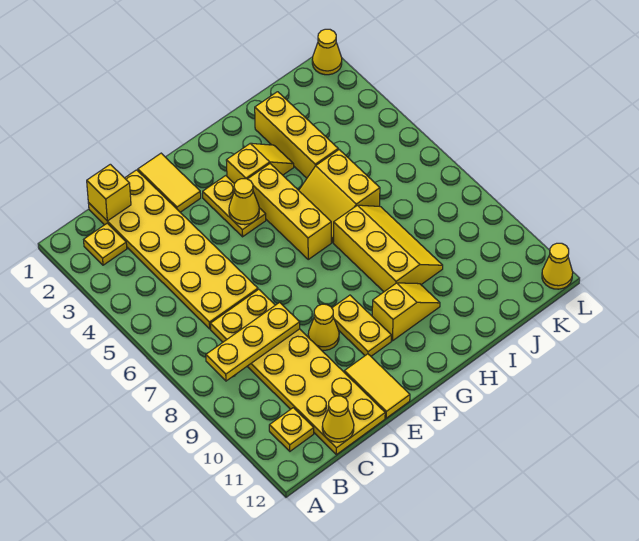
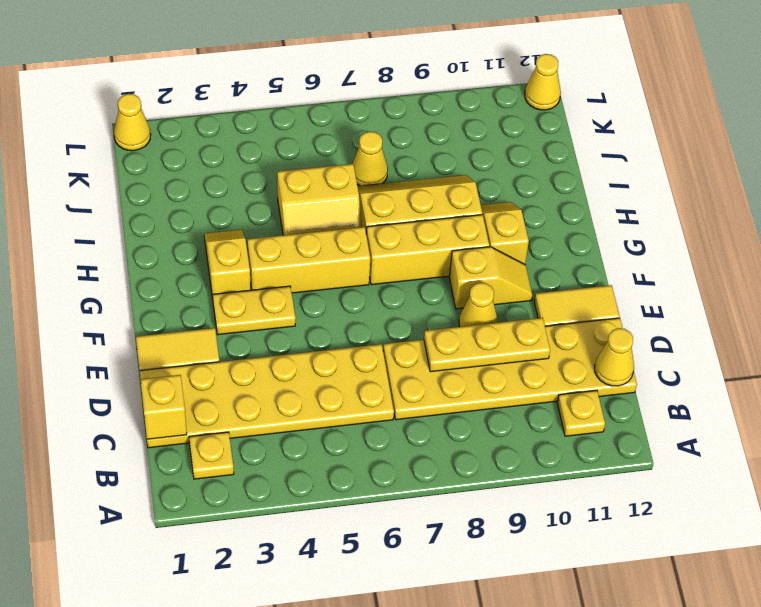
yellow 1x3 plate [206,302,300,381] -> yellow 1x3 plate turned to [424,318,550,372]
yellow 1x1 cone [229,179,259,225] -> yellow 1x1 cone moved to [353,131,388,186]
yellow 1x2 plate [332,295,391,356] -> yellow 1x2 slope [449,247,533,309]
yellow 1x3 brick [255,92,338,178] -> yellow 1x3 brick moved to [366,215,489,285]

